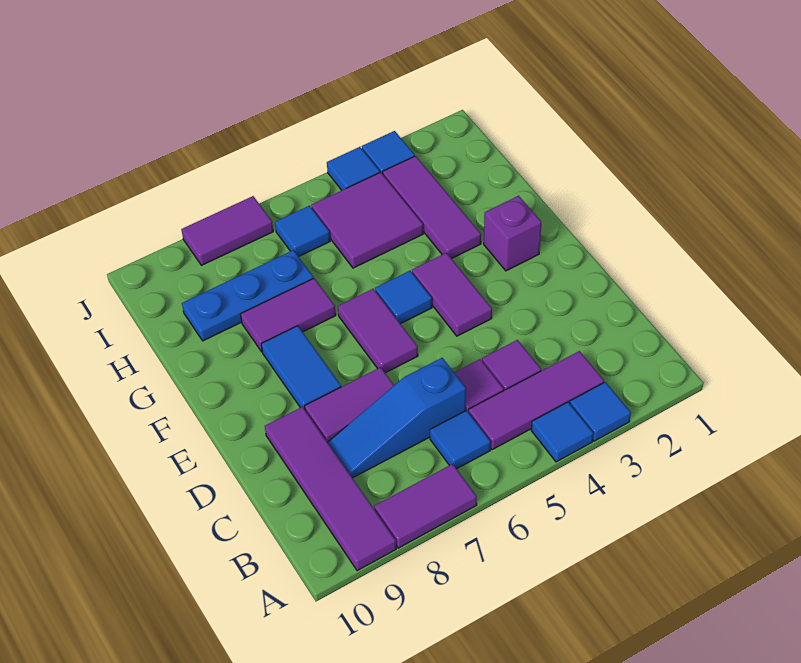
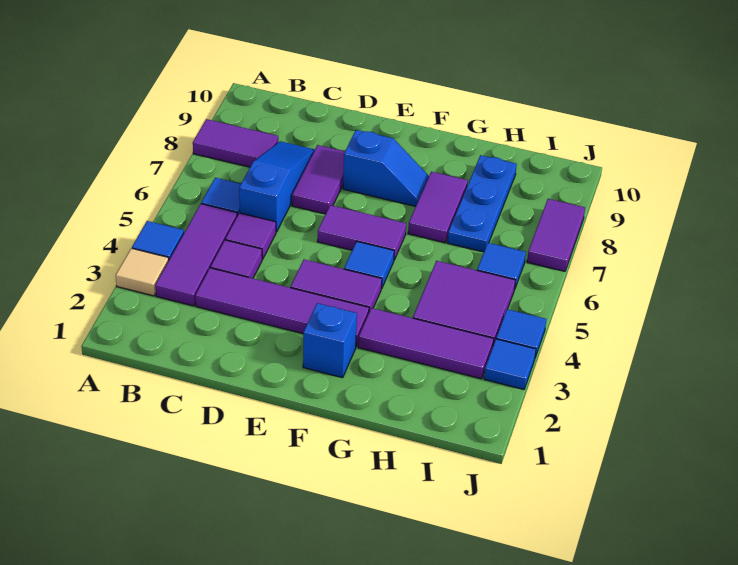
blue 1x1 tile [570,382,631,441] -> tan 1x1 tile [116,248,169,296]
purple 1x2 tile [374,464,477,548] -> purple 1x2 tile turned to [193,119,278,167]
purple 1x4 tile [265,407,396,571] -> purple 1x4 tile moved to [195,268,369,346]
blue 1x2 tile [261,326,341,409] -> blue 1x2 slope [343,130,429,206]
purple 1x1 brick [484,196,541,271] -> blue 1x1 brick [303,303,357,378]

